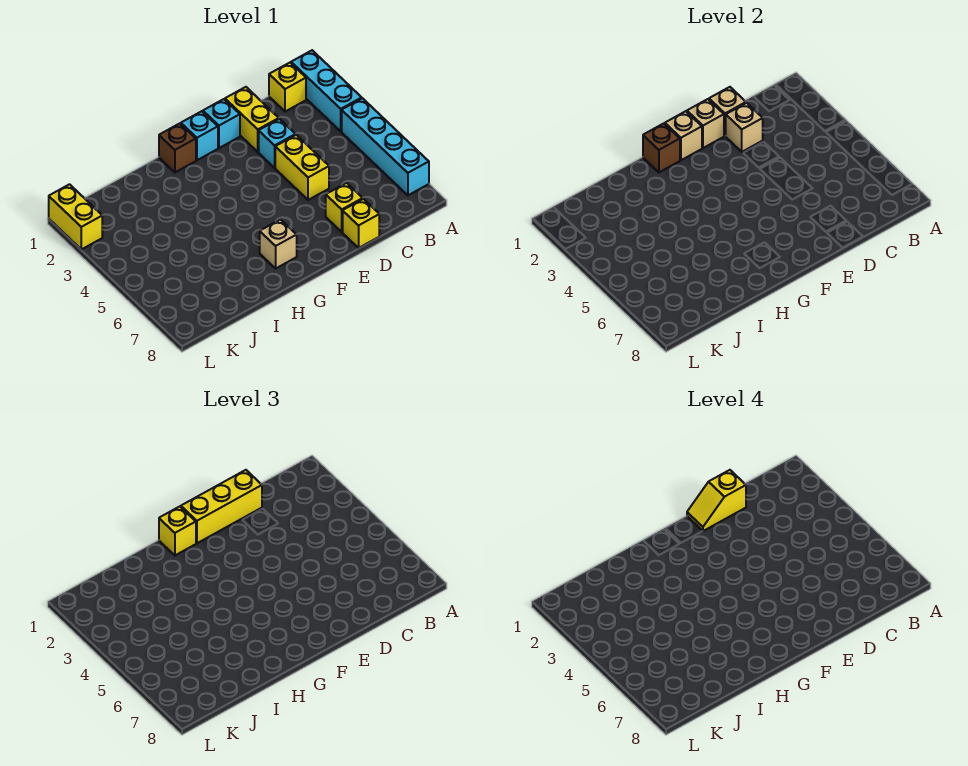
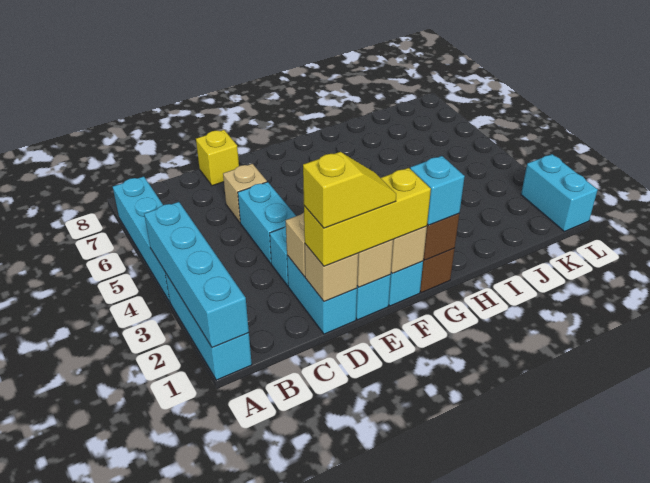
none -> cyan 1x4 brick [144,202,249,348]
yellow 1x1 brick [269,63,306,112] -> none
yellow 1x2 brick [225,87,279,152] -> cyan 1x2 brick [287,255,357,334]
yellow 1x2 brick [275,135,329,200] -> cyan 1x2 brick [238,182,296,263]
yellow 1x1 brick [326,183,363,232] -> none
yellow 1x1 brick [159,506,196,555] -> cyan 1x1 brick [410,156,465,225]
tan 1x1 brick [260,220,297,268] -> tan 1x1 brick moved to [223,164,267,222]
yellow 1x2 brick [49,184,102,249] -> cyan 1x2 brick [521,154,598,231]

